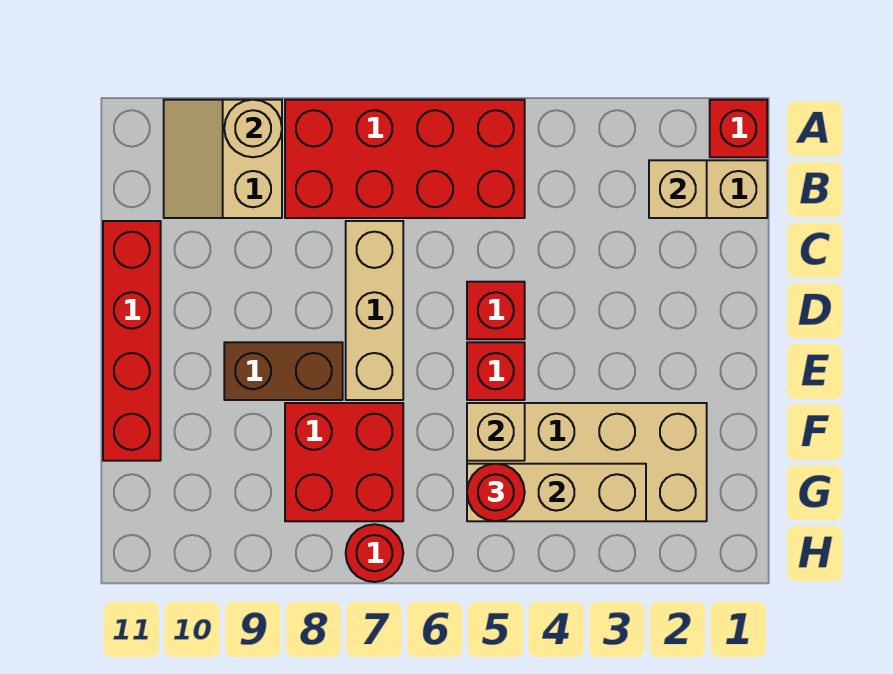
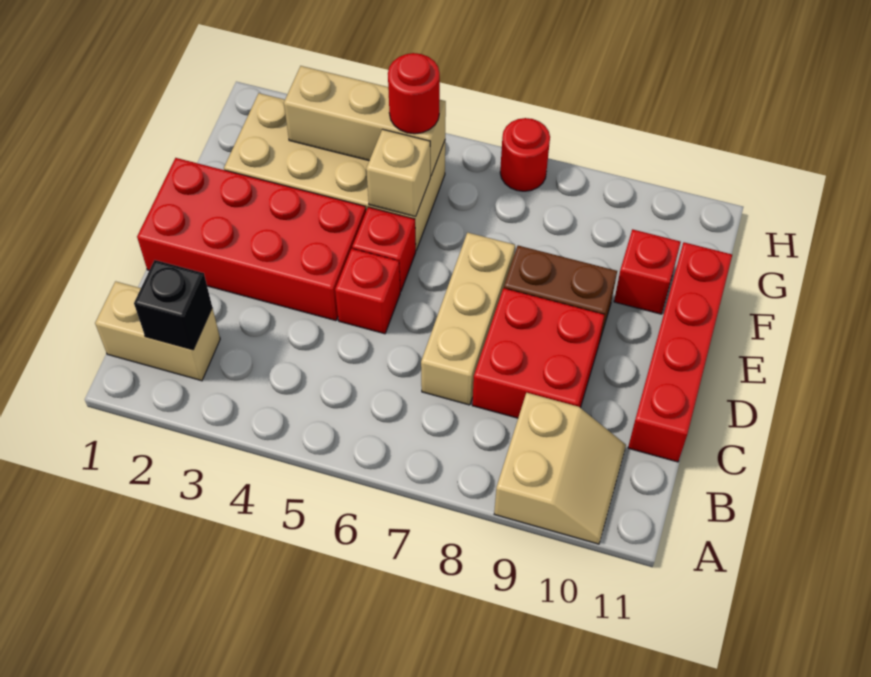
red 1x1 brick [710,100,767,157] -> red 1x1 brick moved to [614,229,681,314]
red 2x4 brick [285,100,525,218] -> red 2x4 brick moved to [137,158,366,321]
tan 1x1 round brick [224,100,282,157] -> none
tan 1x1 brick [649,160,707,218] -> black 1x1 brick [134,260,212,350]
red 2x2 brick [285,403,403,521] -> red 2x2 brick moved to [472,288,605,418]

